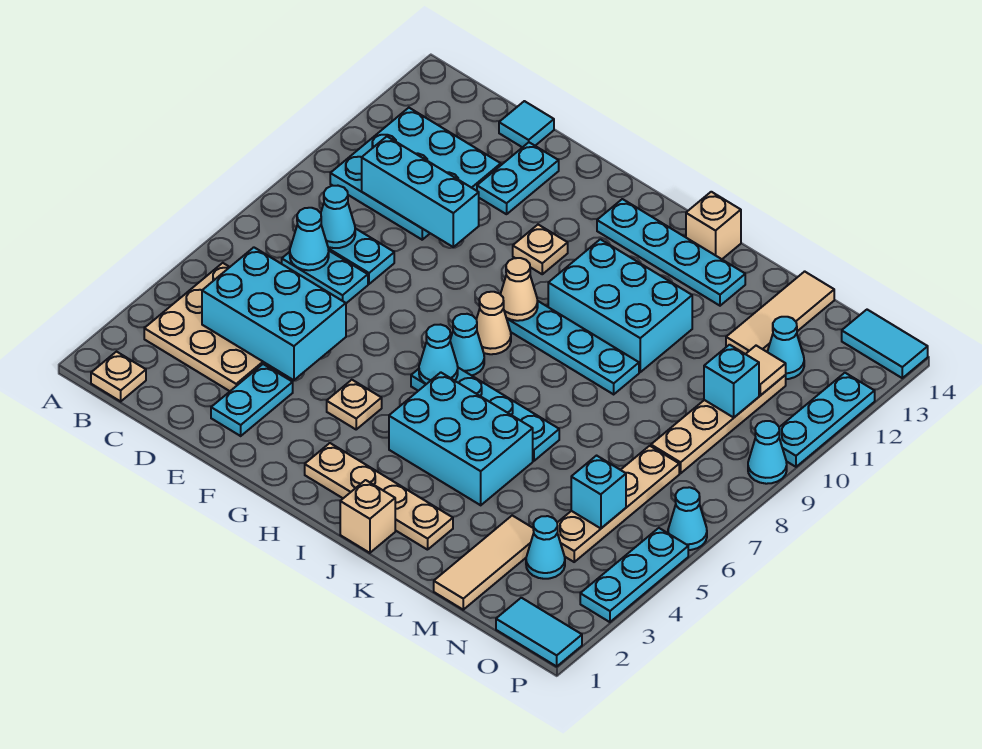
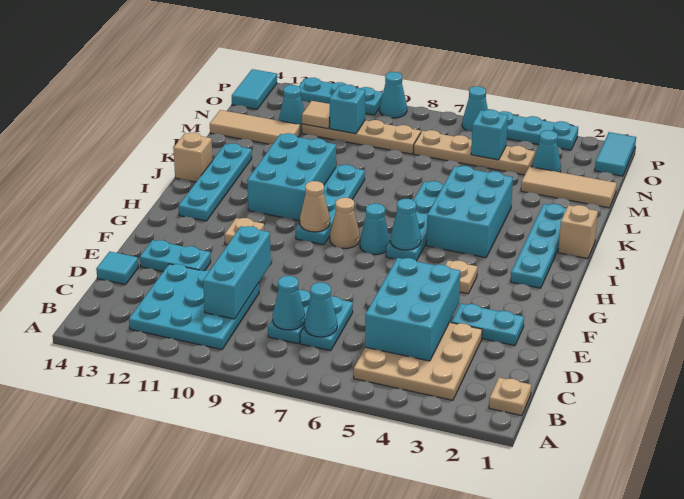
tan 1x4 plate [305,443,453,550] -> cyan 1x4 plate [511,204,566,288]

